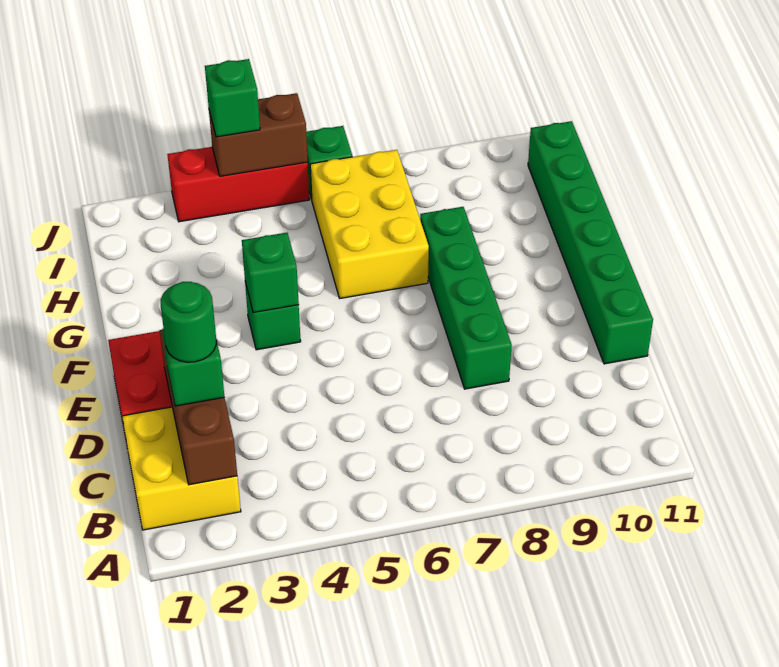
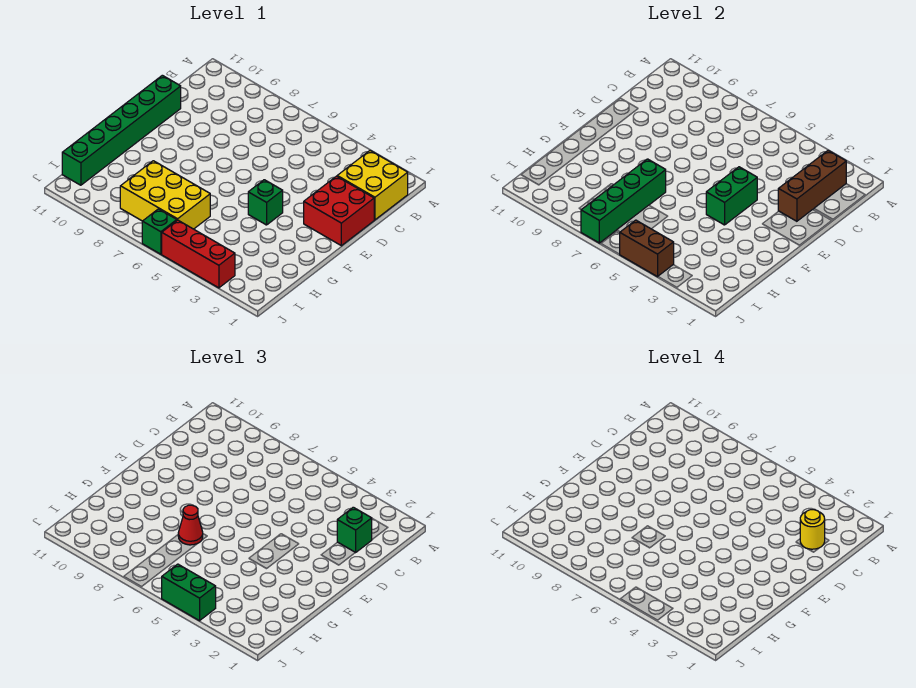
green 1x1 round brick [161,282,216,362] -> yellow 1x1 round brick [800,510,825,549]
green 1x4 brick [420,207,512,389] -> green 1x4 brick moved to [581,159,666,243]
green 1x1 brick [242,233,299,313] -> green 1x2 brick [706,167,757,225]
yellow 2x3 brick [310,150,429,298] -> yellow 2x3 brick turned to [120,161,210,229]
none -> red 1x1 cone [178,505,203,545]
green 1x1 brick [205,59,260,137] -> green 1x2 brick [162,564,216,621]

